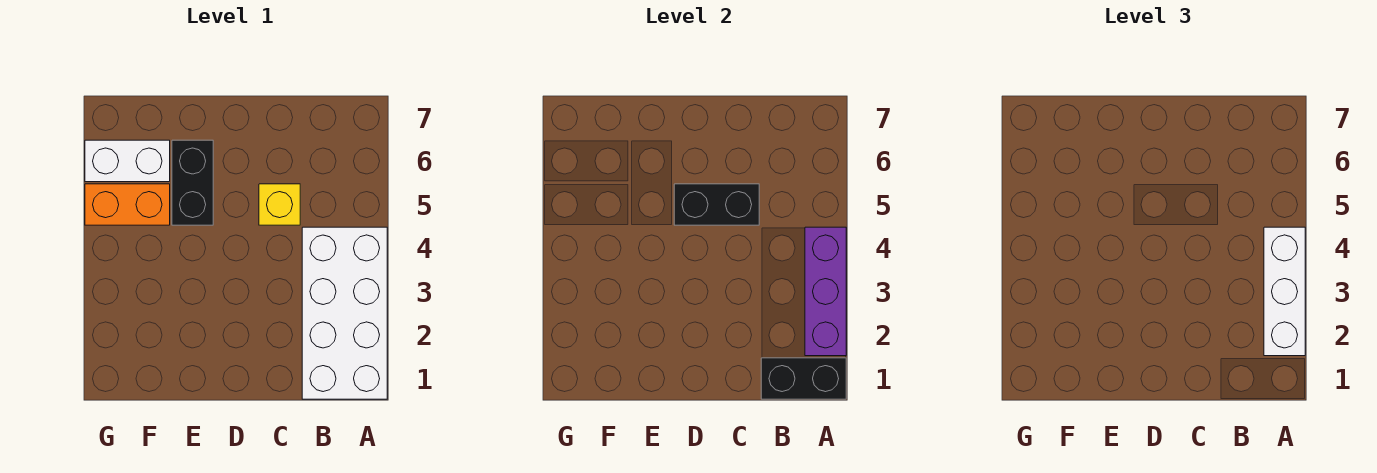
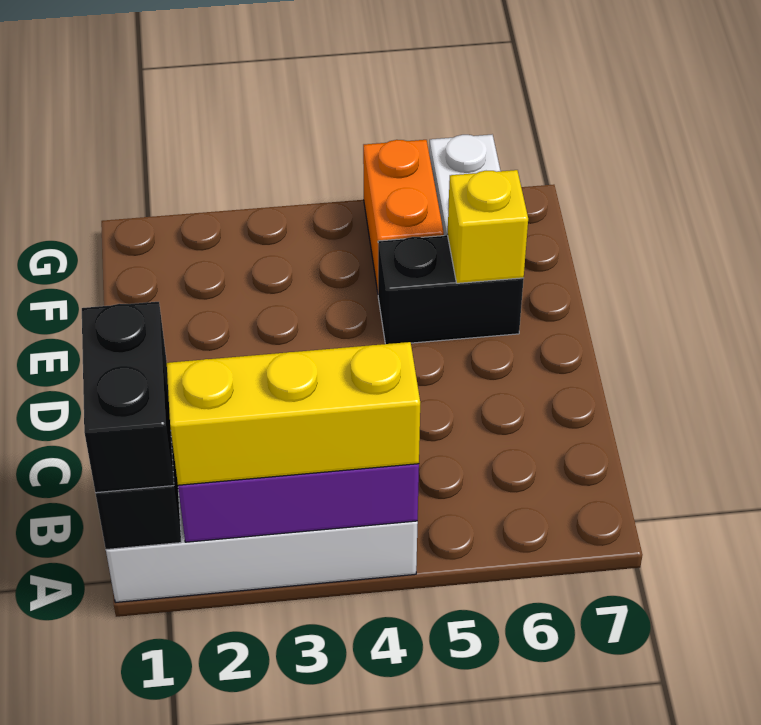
white 1x3 brick [1264,227,1305,356] -> yellow 1x3 brick [167,342,420,485]
yellow 1x1 brick [259,184,300,225] -> yellow 1x1 brick moved to [448,170,528,283]
black 1x2 brick [674,184,759,225] -> black 1x2 brick moved to [82,302,174,493]

